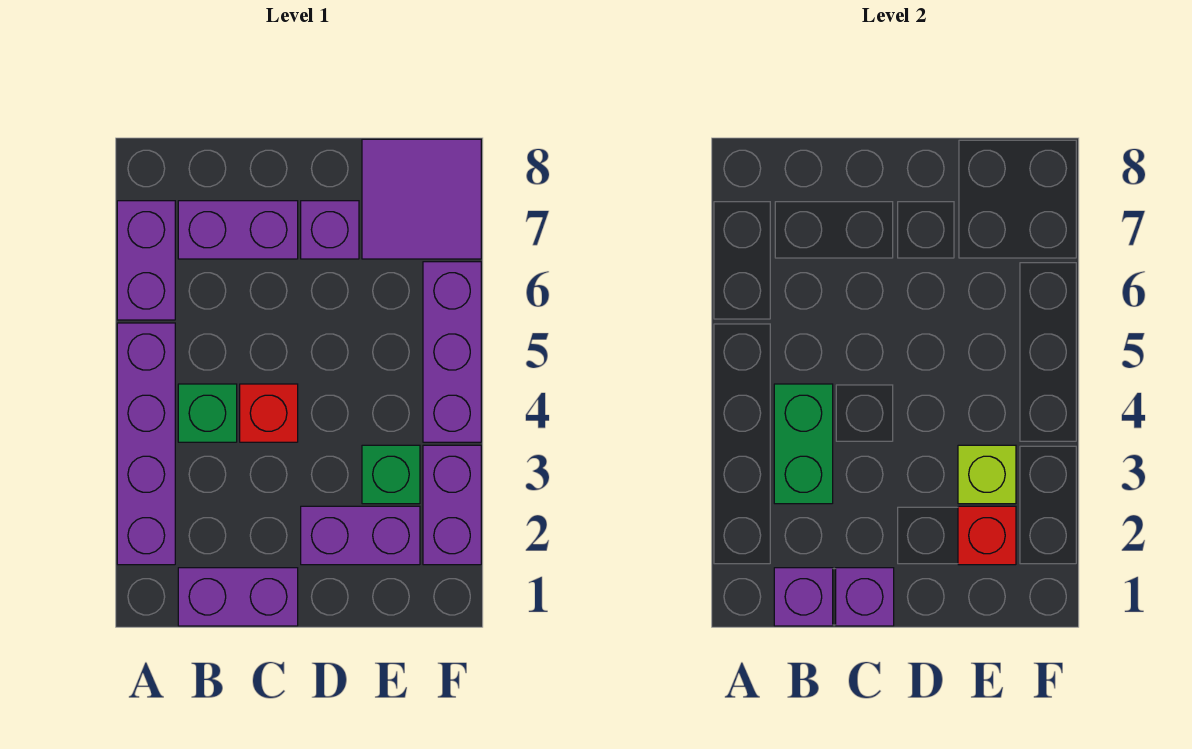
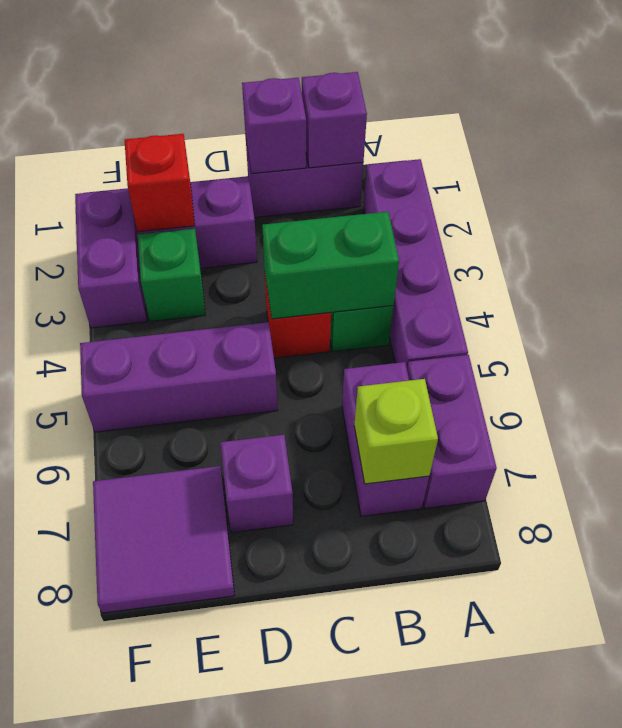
green 1x2 brick [774,384,833,504] -> green 1x2 brick turned to [262,212,399,319]
purple 1x2 brick [178,201,298,259] -> purple 1x2 brick turned to [342,362,429,516]
lime 1x1 brick [958,445,1016,504] -> lime 1x1 brick moved to [354,379,438,484]
purple 1x3 brick [423,262,481,442] -> purple 1x3 brick turned to [80,322,278,432]

